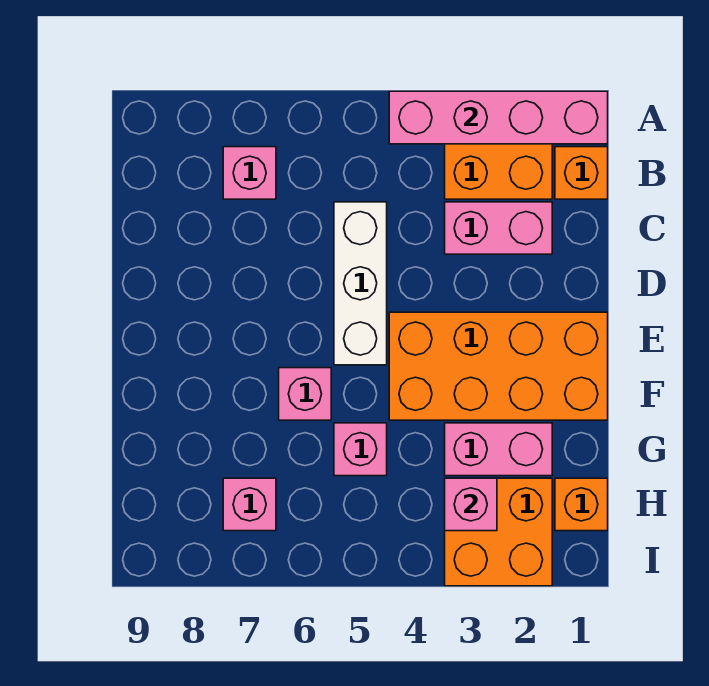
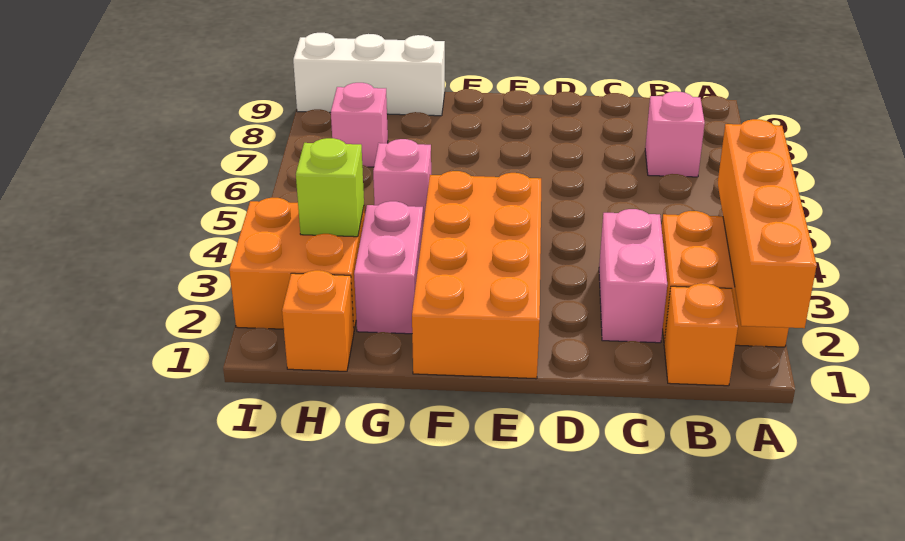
pink 1x4 brick [389,91,608,144] -> orange 1x4 brick [718,119,817,328]
white 1x3 brick [334,202,387,365] -> white 1x3 brick moved to [293,33,445,116]
pink 1x1 brick [279,368,331,420] -> none
pink 1x1 brick [445,478,497,531] -> lime 1x1 brick [296,138,364,237]

